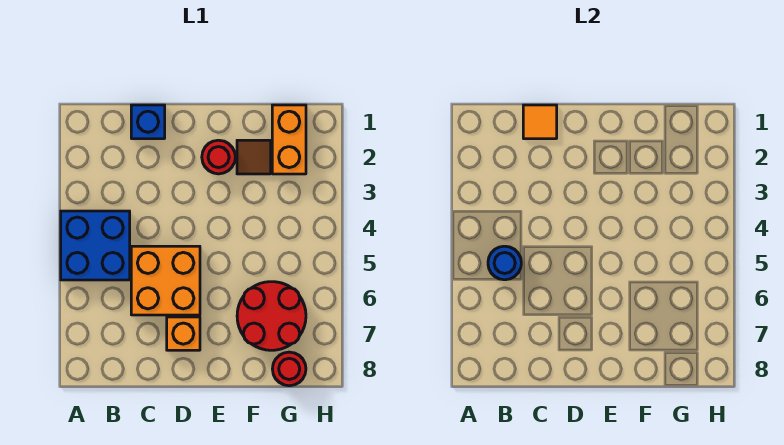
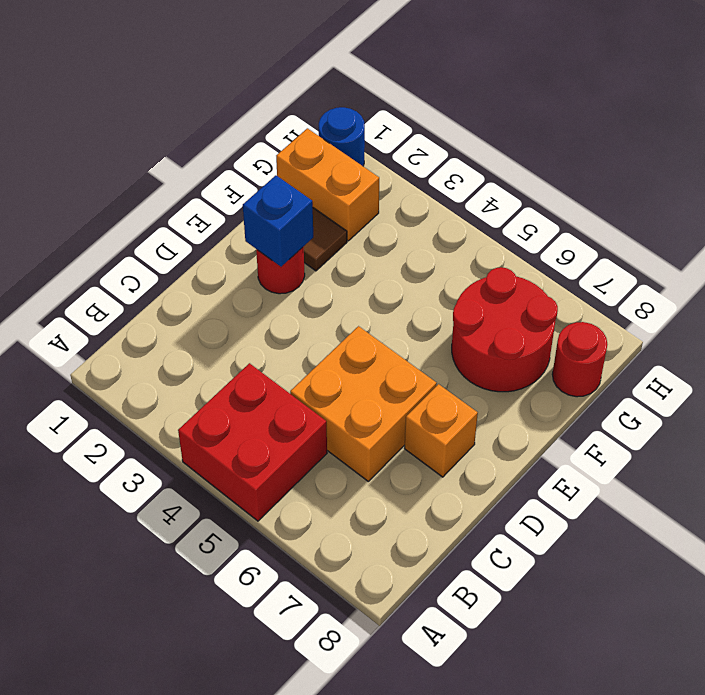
blue 2x2 brick [61,211,130,280] -> red 2x2 brick [178,363,327,521]
blue 1x1 round brick [488,246,521,280] -> blue 1x1 round brick moved to [319,107,365,166]
blue 1x1 brick [131,105,165,139] -> blue 1x1 brick moved to [243,176,313,267]
orange 1x1 tile [523,105,557,139] -> none

